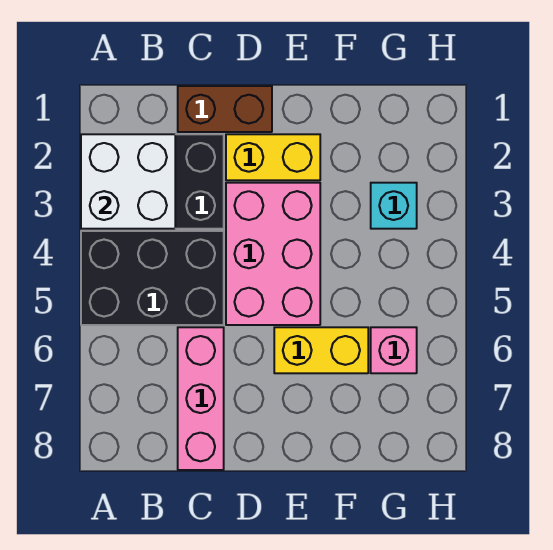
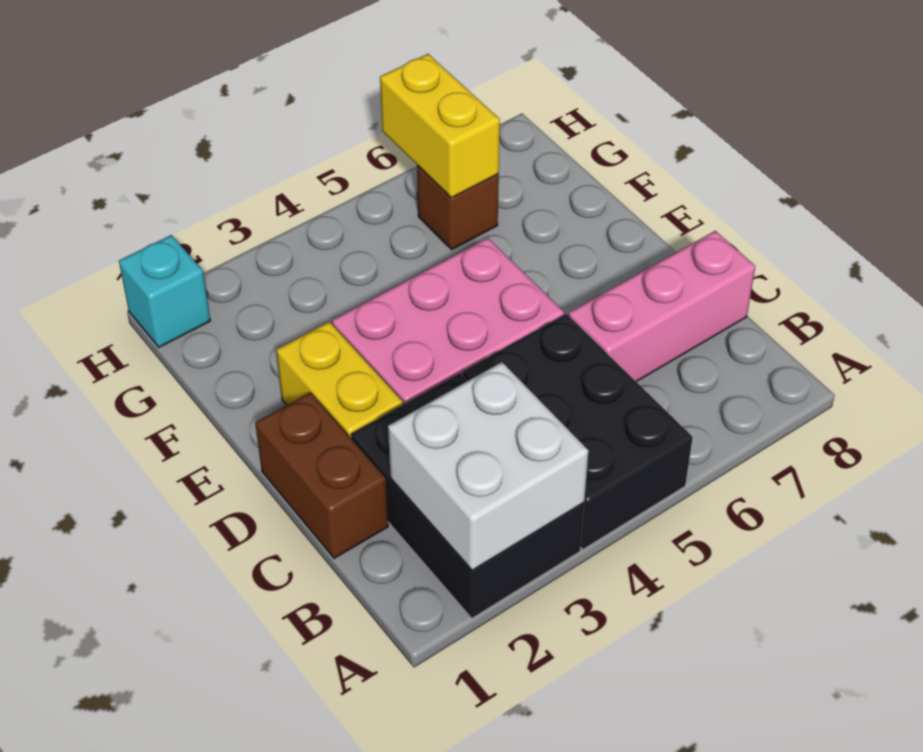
yellow 1x2 brick [274,327,368,373] -> yellow 1x2 brick moved to [380,54,500,198]
cyan 1x1 brick [371,183,417,229] -> cyan 1x1 brick moved to [119,235,210,347]
pink 1x1 brick [371,327,417,373] -> brown 1x1 brick [417,166,499,249]

